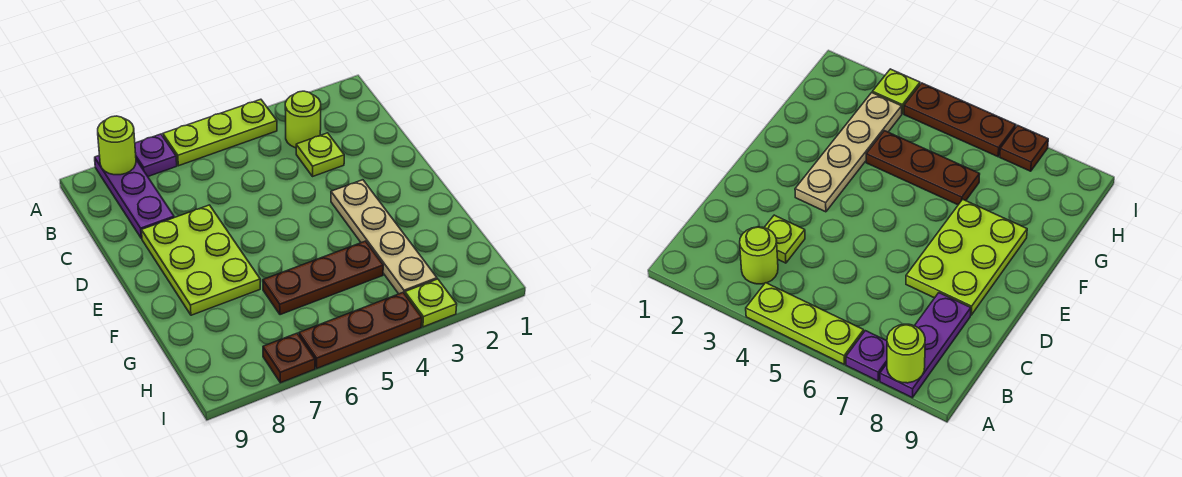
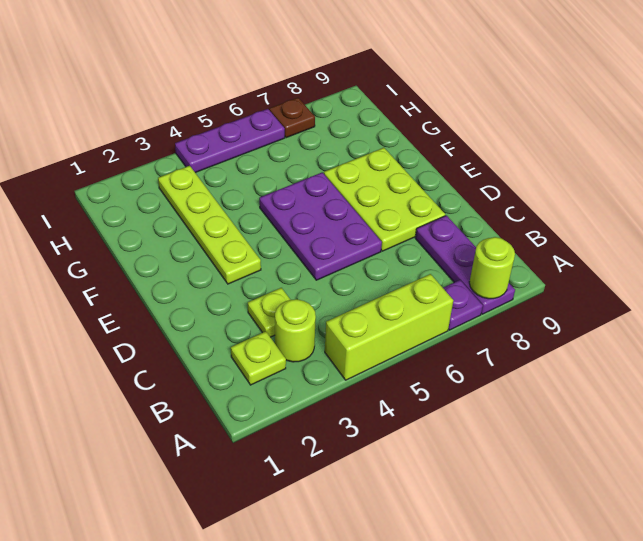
lime 1x3 plate [163,99,277,166] -> lime 1x3 brick [325,274,453,380]
none -> purple 2x3 plate [259,172,382,280]
tan 1x4 plate [331,180,437,294] -> lime 1x4 plate [158,166,261,284]
brown 1x3 plate [263,241,383,315] -> none
lime 1x1 plate [405,279,457,327] -> lime 1x1 plate moved to [231,331,286,385]
brown 1x3 plate [299,293,422,368] -> purple 1x3 plate [175,109,285,173]

